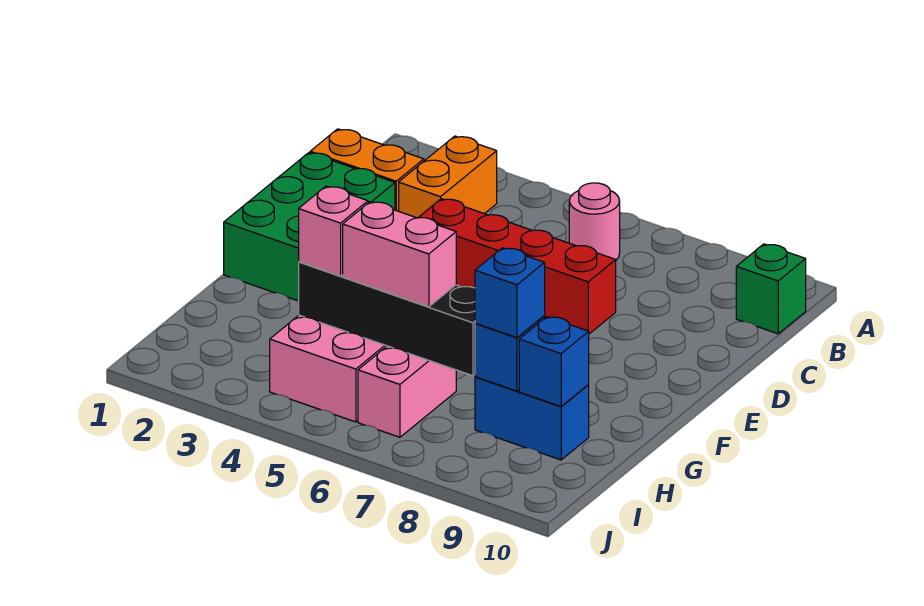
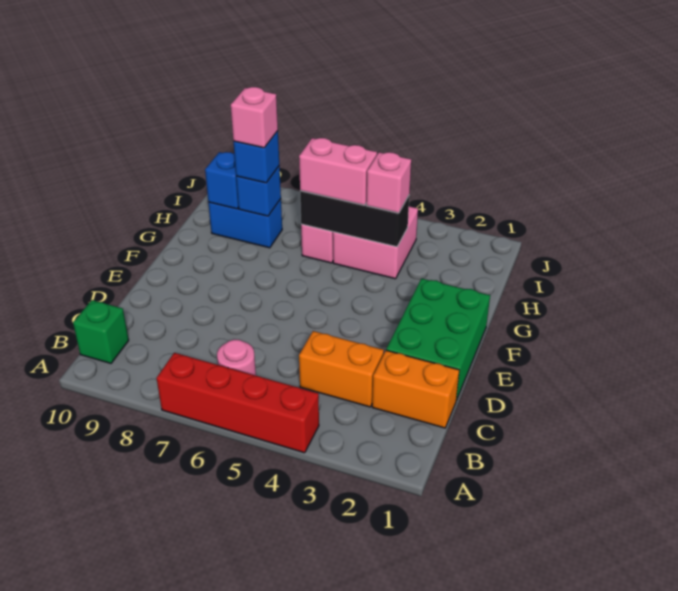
orange 1x2 brick [399,136,497,218] -> orange 1x2 brick turned to [299,331,384,407]
red 1x4 brick [418,199,616,334] -> red 1x4 brick moved to [156,353,319,453]
black 1x4 brick [299,262,475,376] -> black 1x3 brick [300,191,409,247]
none -> pink 1x1 brick [231,87,278,148]

